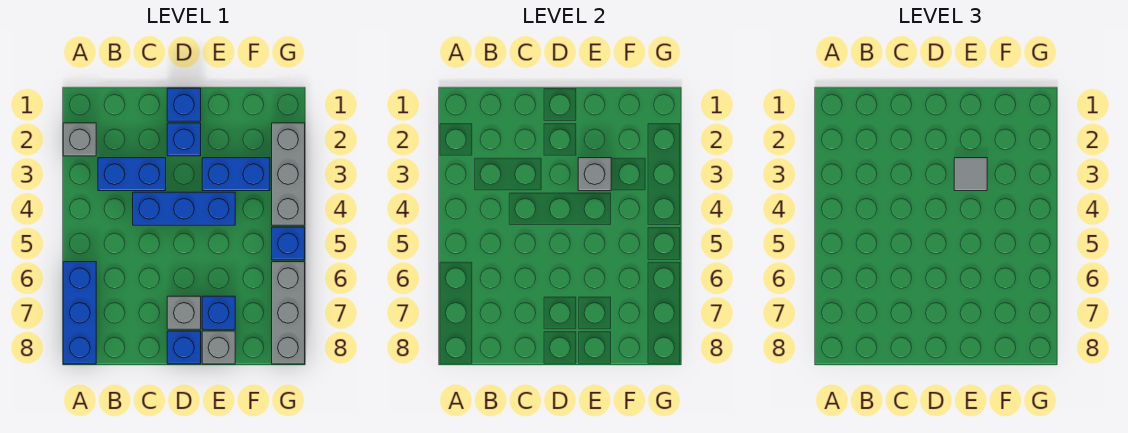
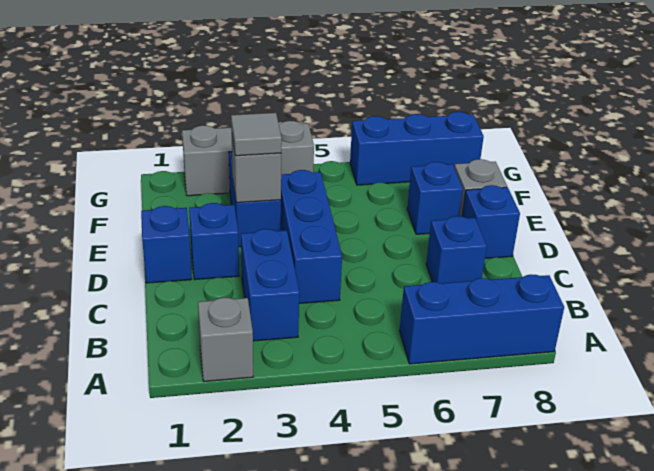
grey 1x1 brick [167,296,201,329] -> none
blue 1x1 brick [272,227,305,260] -> blue 1x1 brick moved to [426,216,487,283]
grey 1x3 brick [272,262,305,364] -> blue 1x3 brick [350,112,484,185]

